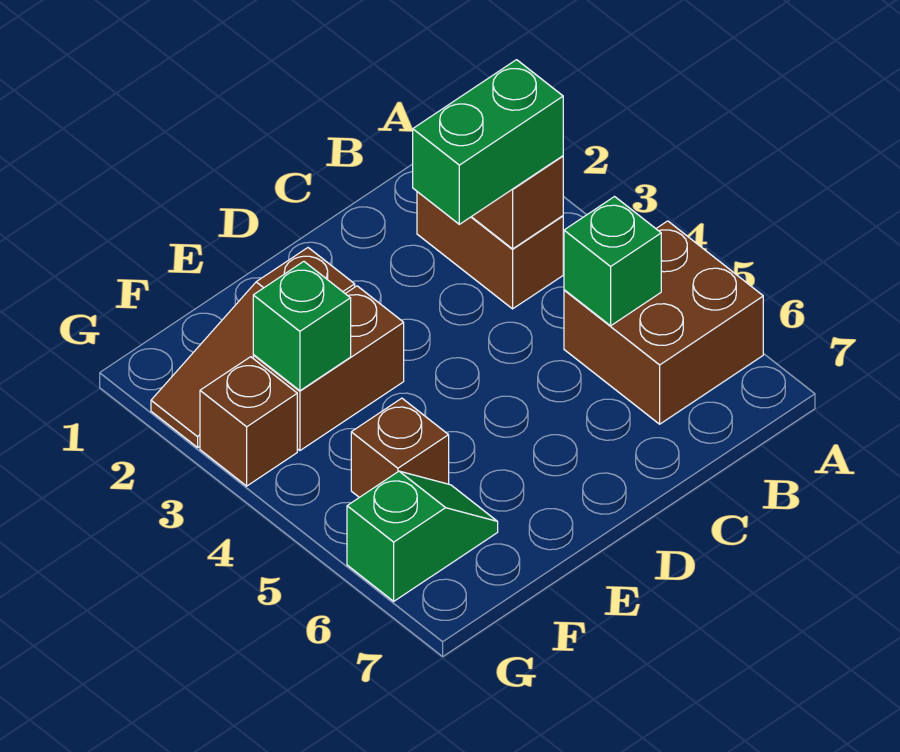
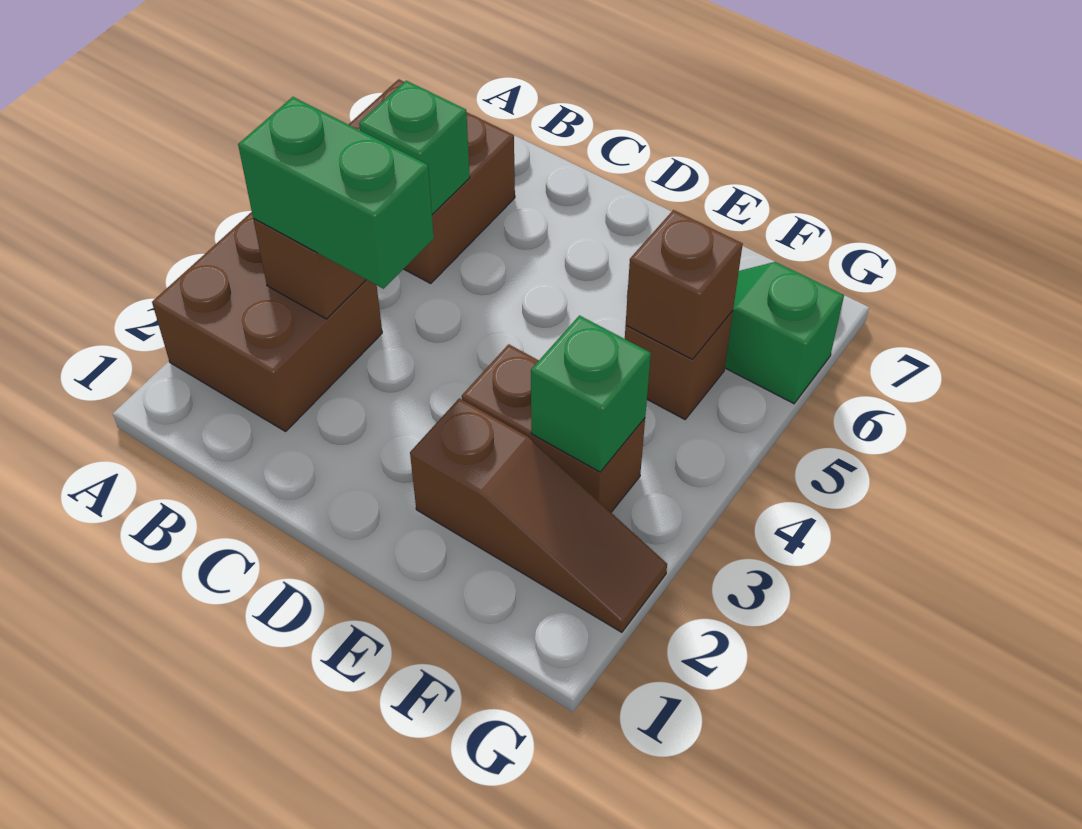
brown 1x2 brick [417,192,563,309] -> brown 2x2 brick [152,212,382,431]
brown 1x1 brick [200,357,297,486] -> brown 1x1 brick moved to [626,210,743,360]

